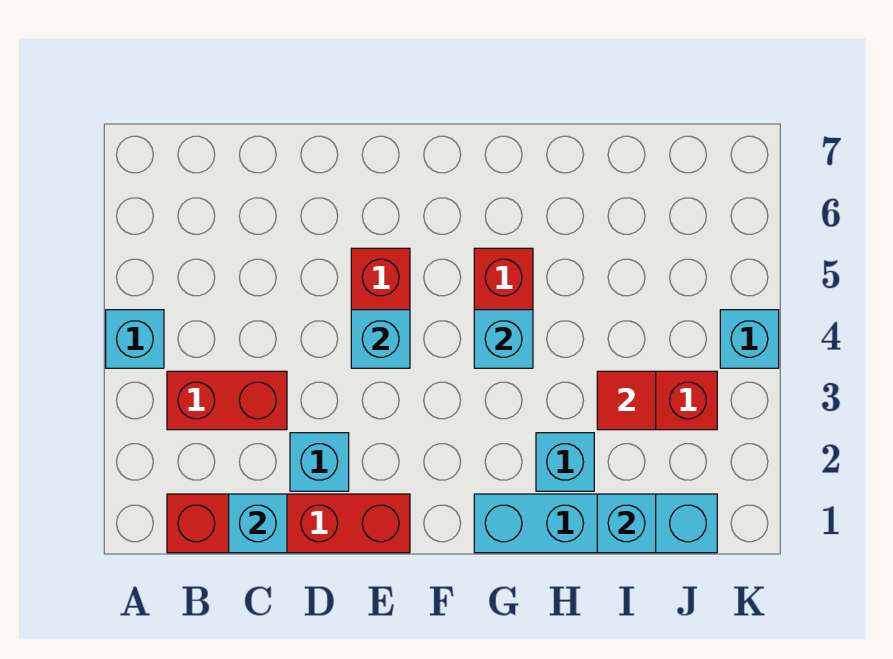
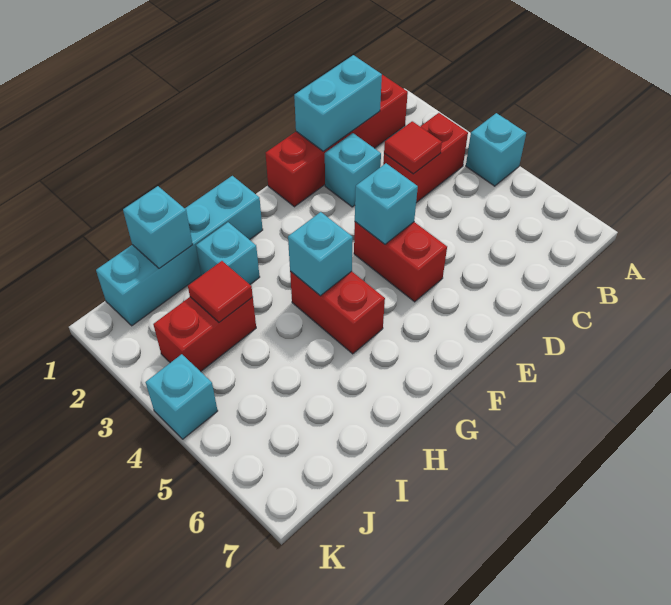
cyan 1x1 brick [229,494,287,553] -> cyan 1x2 brick [294,55,382,151]
none -> red 1x1 tile [384,121,442,174]

